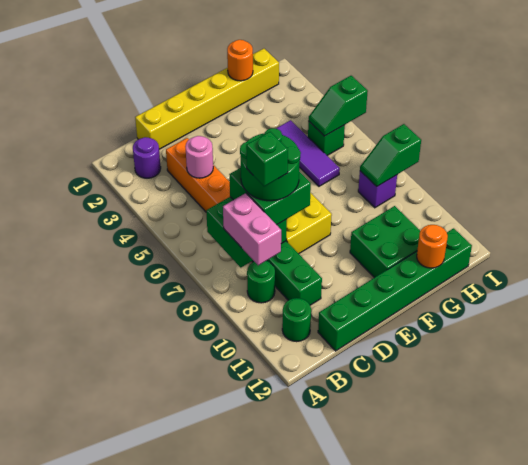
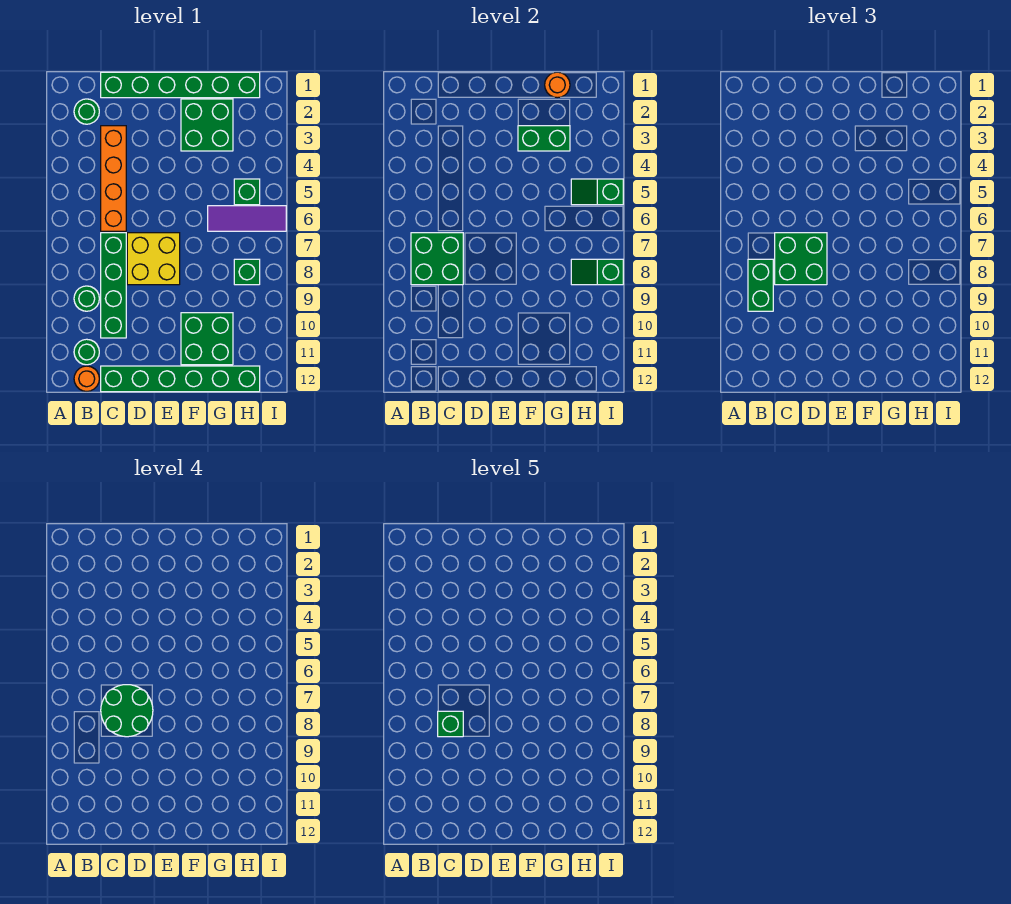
purple 1x1 round brick [133,137,161,178] -> green 1x1 round brick [74,99,99,124]
pink 1x2 brick [223,193,281,265] -> green 1x2 brick [748,259,773,311]
yellow 1x6 brick [135,49,279,149] -> green 1x6 brick [101,72,260,98]
pink 1x1 round brick [185,136,213,178] -> none
none -> green 2x2 brick [181,99,233,151]
none -> green 1x2 brick [518,126,570,151]
purple 1x3 tile [276,120,340,186] -> purple 1x3 tile turned to [208,206,286,231]
orange 1x1 round brick [417,225,448,268] -> orange 1x1 round brick moved to [74,366,99,392]
purple 1x1 brick [358,171,397,208] -> green 1x1 brick [234,259,260,285]

